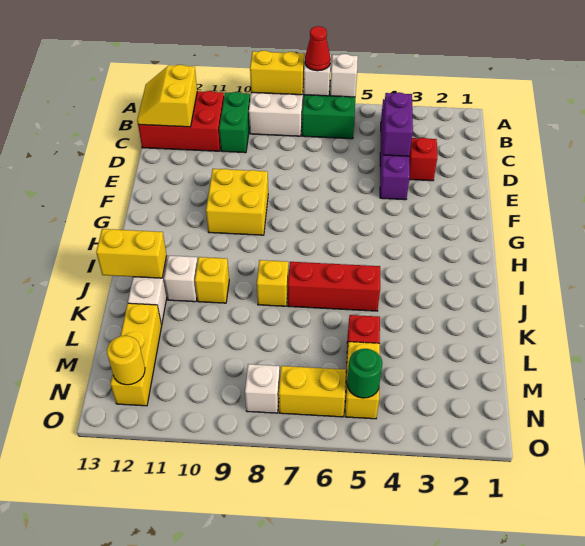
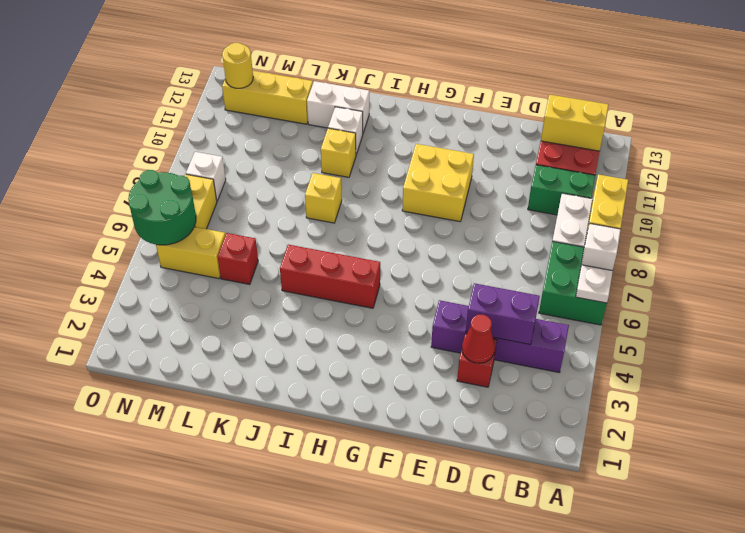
white 1x1 brick [330,54,358,97] -> white 1x1 plate [576,265,613,303]
red 1x1 cone [305,26,331,71] -> red 1x1 cone moved to [462,315,495,363]
red 1x3 brick [288,262,380,311] -> red 1x3 brick turned to [280,245,380,308]
yellow 1x2 brick [96,229,167,278] -> none
green 1x1 round brick [347,349,382,398] -> green 2x2 round brick [128,170,196,245]

